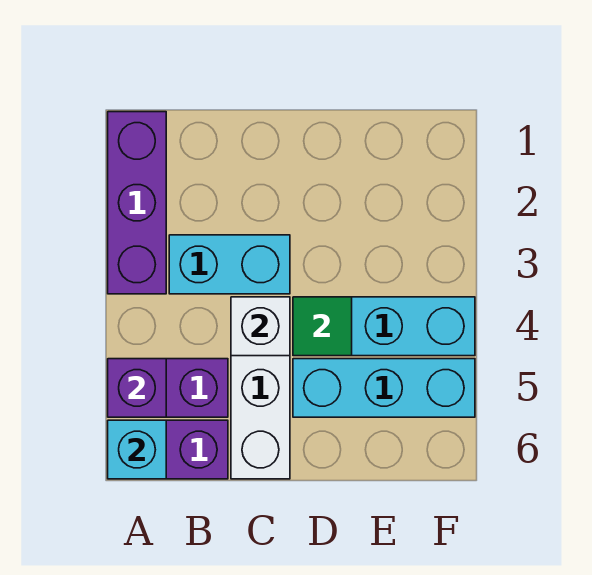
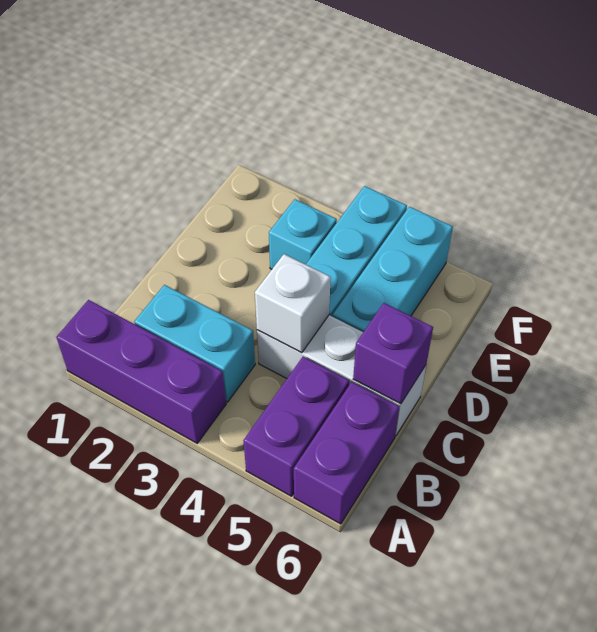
purple 1x1 brick [108,359,166,417] -> purple 1x1 brick moved to [353,303,433,404]
cyan 1x1 brick [108,420,166,479] -> cyan 1x1 brick moved to [269,199,337,269]
cyan 1x2 brick [169,235,290,294] -> cyan 1x2 brick turned to [134,285,255,402]
green 1x1 tile [293,297,352,356] -> none

